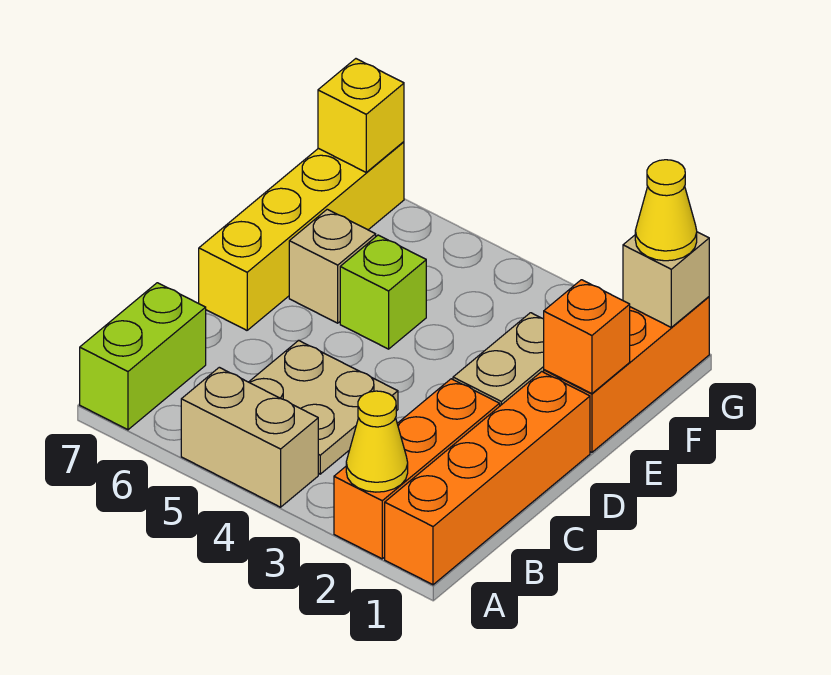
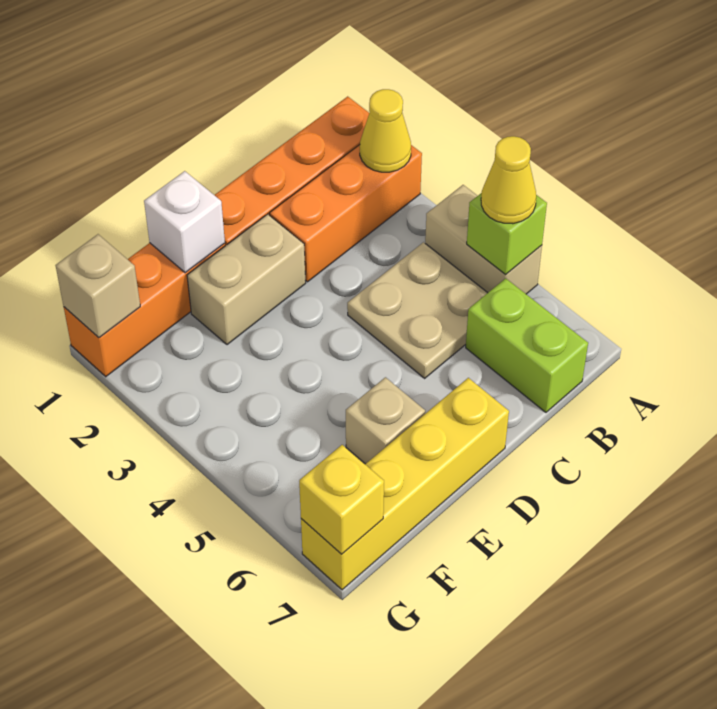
lime 1x2 brick [80,283,206,430] -> lime 1x2 brick turned to [466,278,588,412]
orange 1x1 brick [544,280,630,394] -> white 1x1 brick [144,171,225,273]
lime 1x1 brick [340,235,426,349] -> lime 1x1 brick moved to [467,193,547,275]
yellow 1x1 cone [635,160,697,261] -> yellow 1x1 cone moved to [481,136,536,224]

